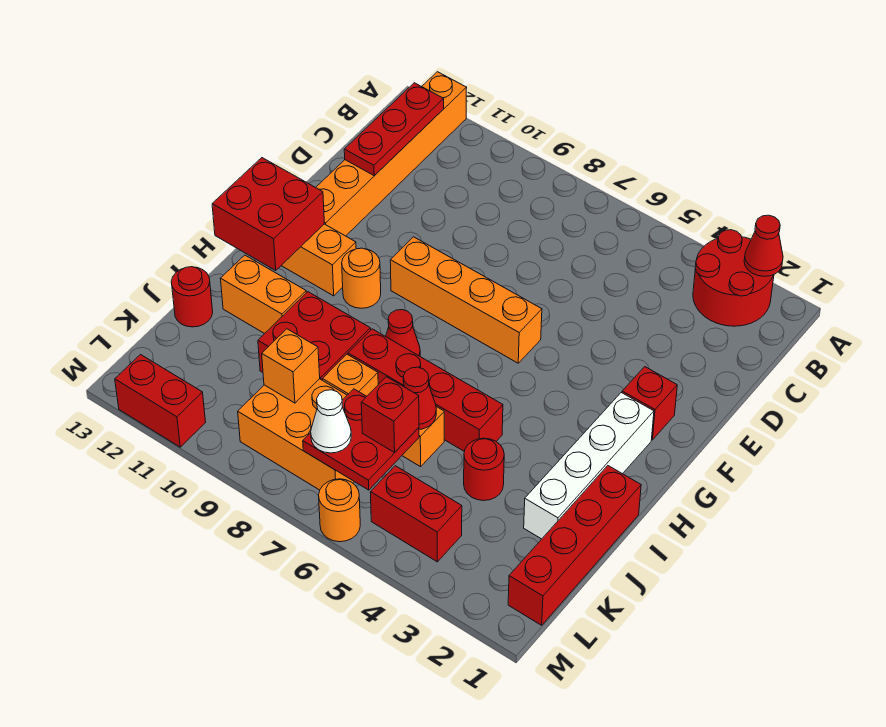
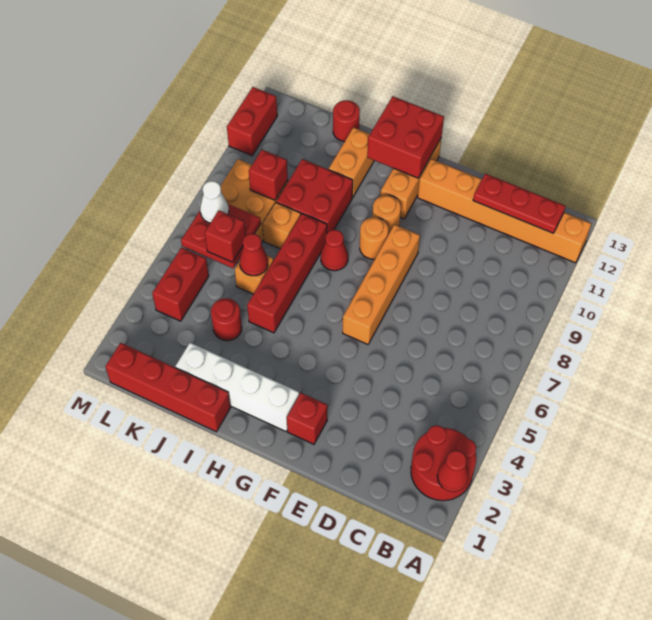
orange 1x1 brick [262,329,320,403] -> red 1x1 brick [249,150,288,200]
orange 1x1 round brick [319,479,360,542] -> orange 1x1 round brick moved to [360,217,388,259]

